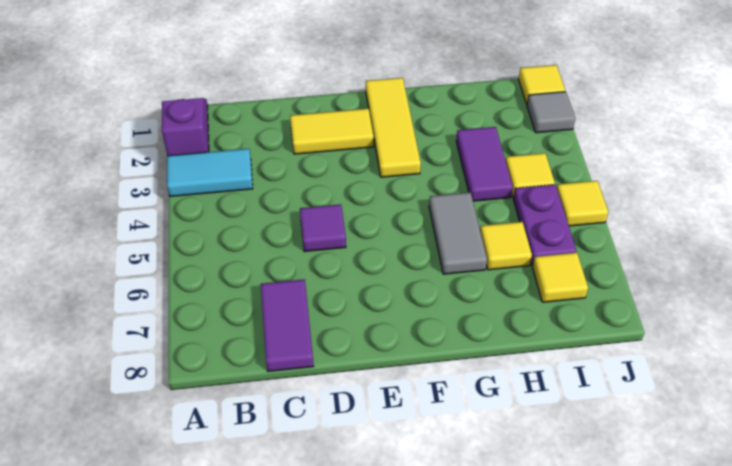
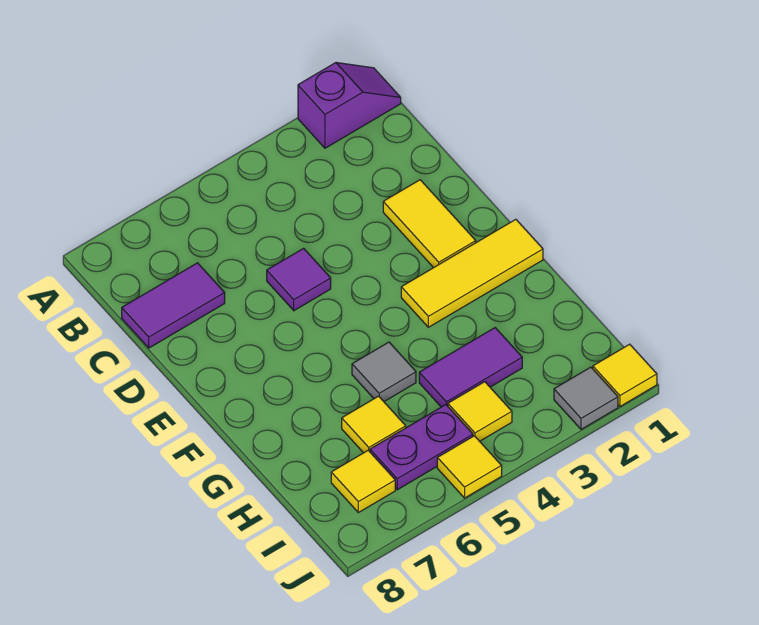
cyan 1x2 tile [167,149,253,197] -> none
grey 1x2 tile [429,192,487,274] -> grey 1x1 tile [352,342,416,401]

